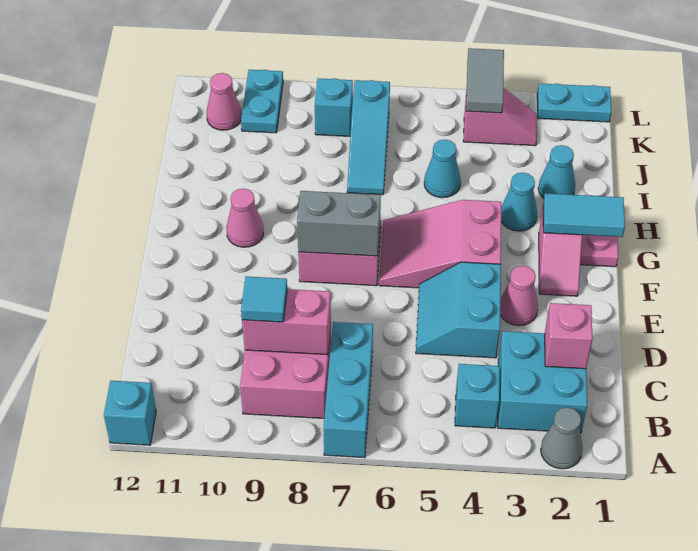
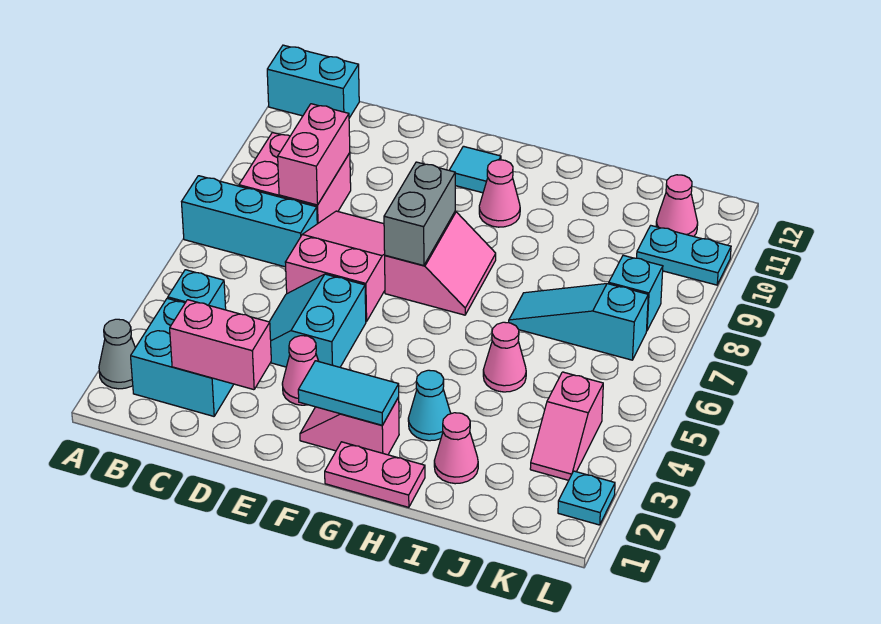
cyan 1x1 brick [104,381,156,445] -> cyan 1x2 brick [267,45,359,118]
pink 1x1 brick [545,303,593,369] -> pink 1x2 brick [170,300,271,390]
cyan 1x1 tile [241,276,287,322] -> cyan 1x1 tile moved to [449,146,501,193]
cyan 2x2 slope [416,262,501,358] -> cyan 2x2 slope turned to [269,274,366,367]
pink 2x3 slope [379,200,501,288] -> pink 2x3 slope moved to [285,211,385,322]
cyan 1x2 tile [543,193,625,237] -> cyan 1x2 tile turned to [298,361,399,425]
cyan 1x1 cone [538,145,575,198] -> pink 1x1 cone [434,413,478,484]
cyan 1x1 cone [424,140,461,198] -> pink 1x1 cone [483,322,526,392]
grey 1x2 tile [466,48,504,113] -> none
cyan 1x2 plate [537,83,611,122] -> cyan 1x1 plate [558,471,615,525]

